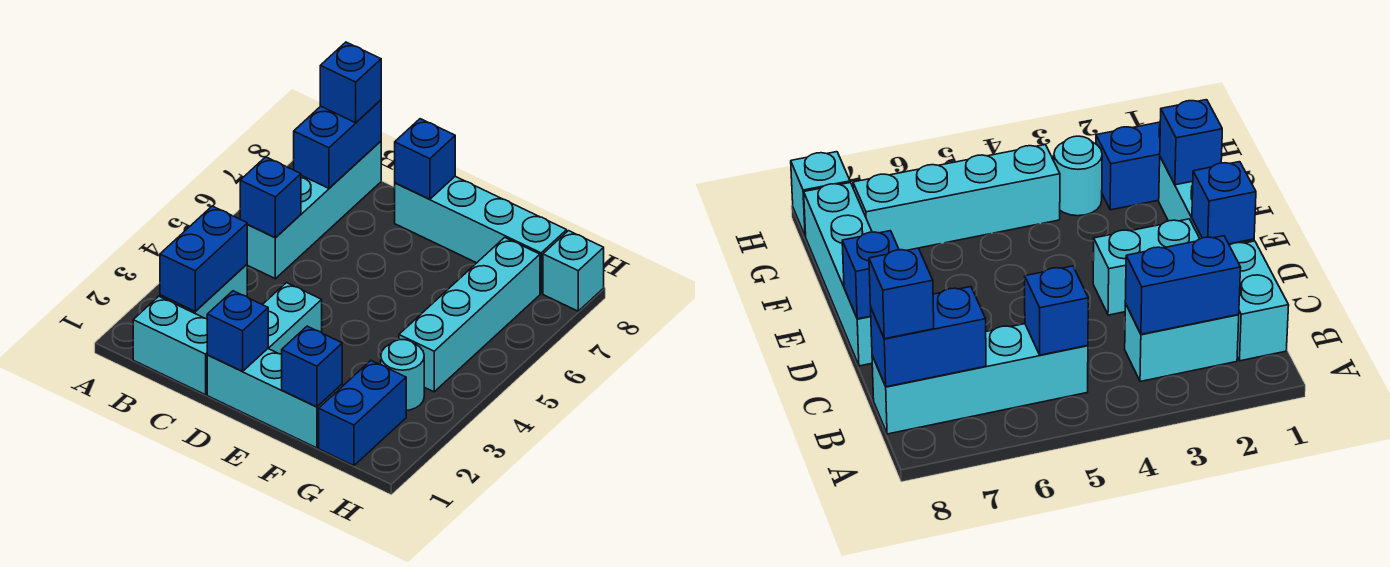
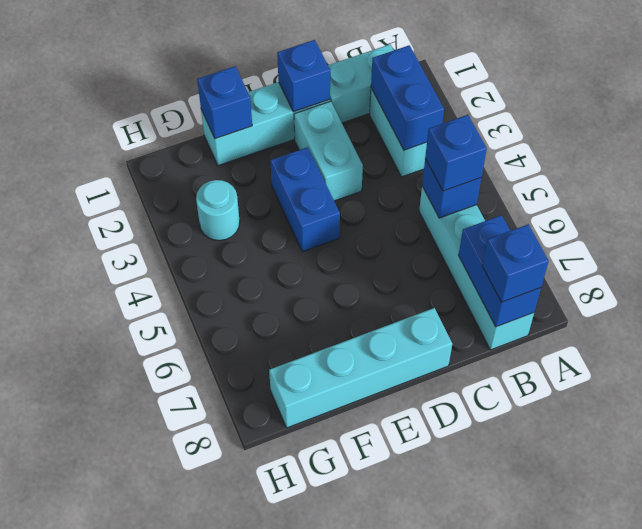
blue 1x1 brick [395,119,455,199] -> blue 1x1 brick moved to [425,115,487,191]
blue 1x2 brick [319,361,406,466] -> blue 1x2 brick moved to [270,147,340,252]
cyan 1x4 brick [399,237,540,392] -> none
cyan 1x1 brick [543,231,604,311] -> none

